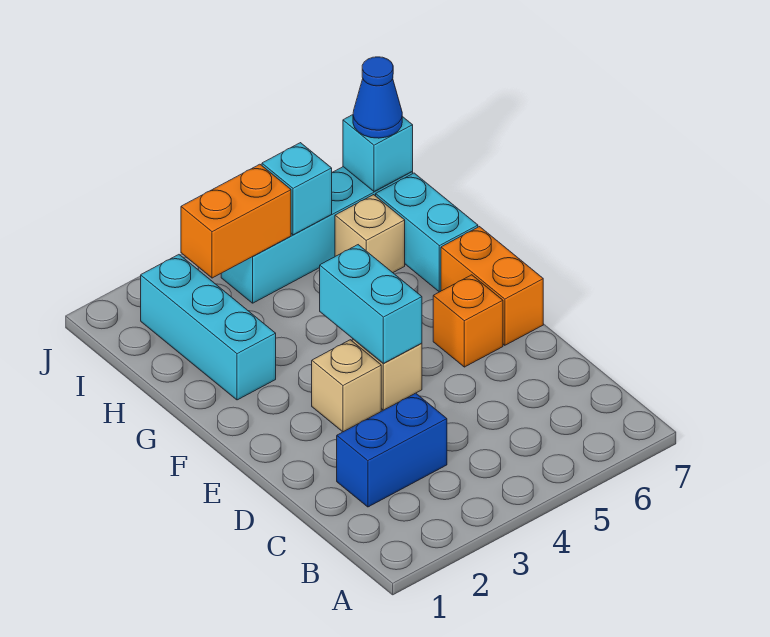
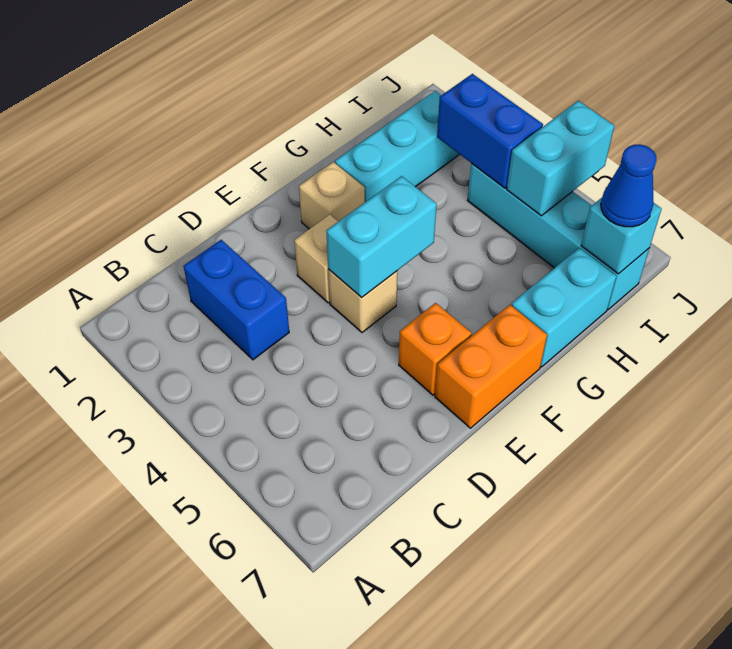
tan 1x1 brick [335,195,405,273] -> tan 1x1 brick moved to [299,162,365,229]
orange 1x2 brick [181,164,291,278] -> blue 1x2 brick [437,74,543,188]
cyan 1x1 brick [262,143,332,235] -> cyan 1x2 brick [507,101,614,216]

